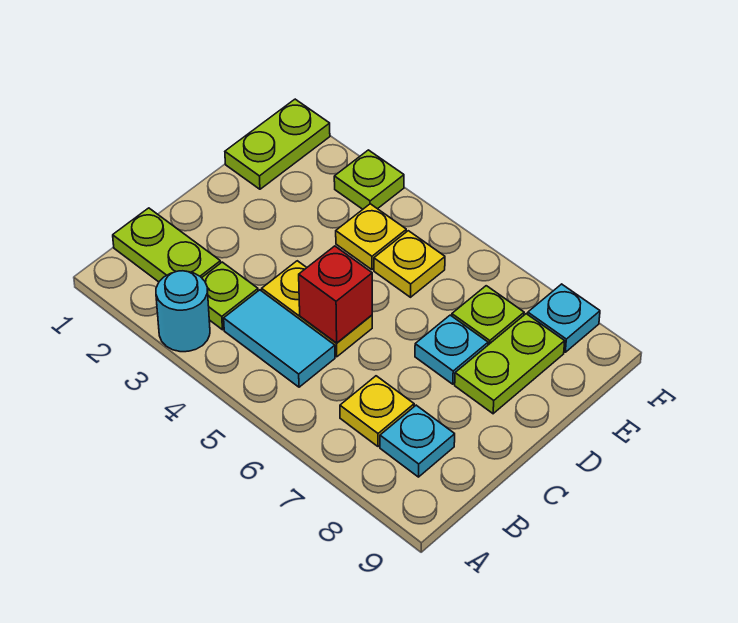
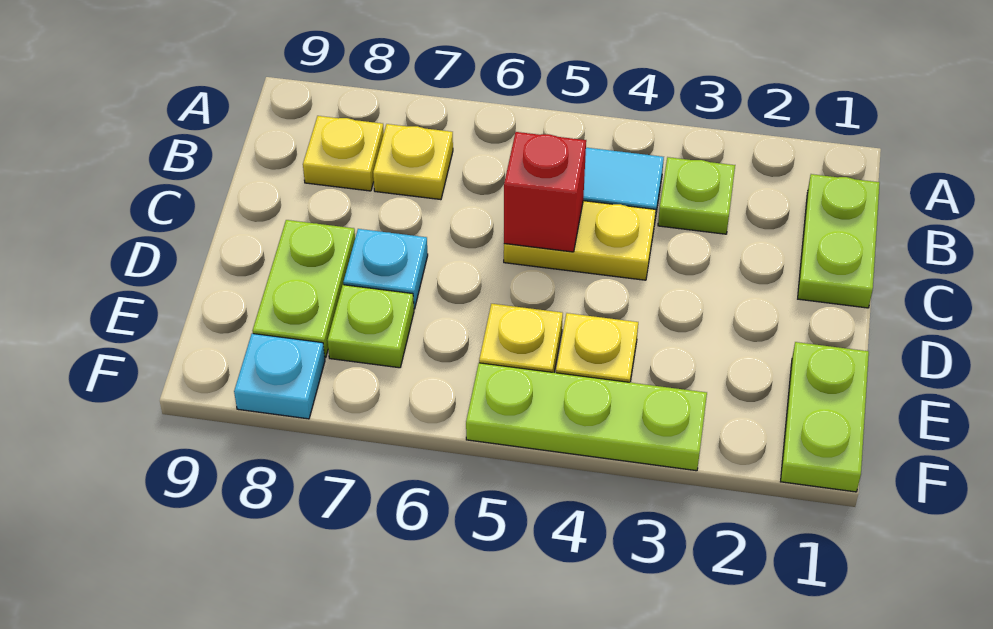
cyan 1x1 round brick [156,271,210,352] -> none
lime 1x2 plate [113,208,221,282] -> lime 1x2 plate turned to [798,174,880,308]
cyan 1x1 plate [380,405,455,477] -> yellow 1x1 plate [303,116,384,191]
lime 1x1 plate [334,150,404,209] -> lime 1x3 plate [466,363,707,471]

